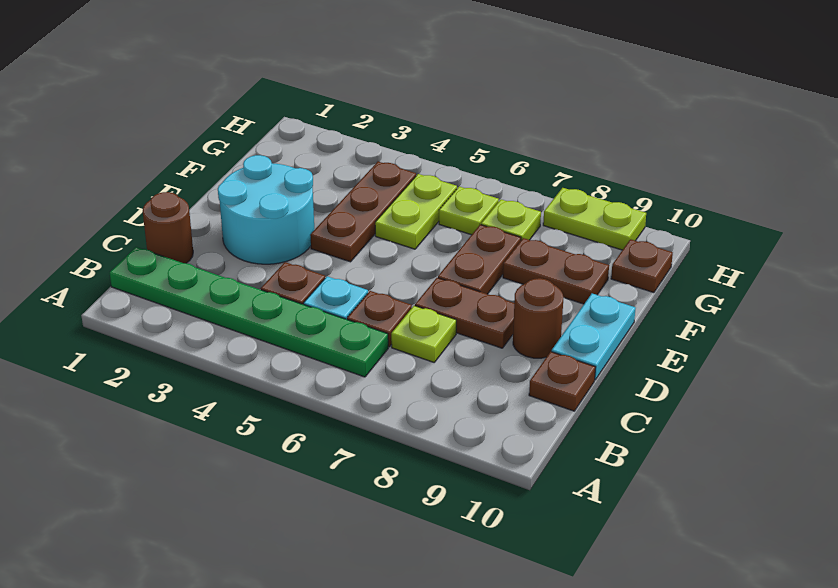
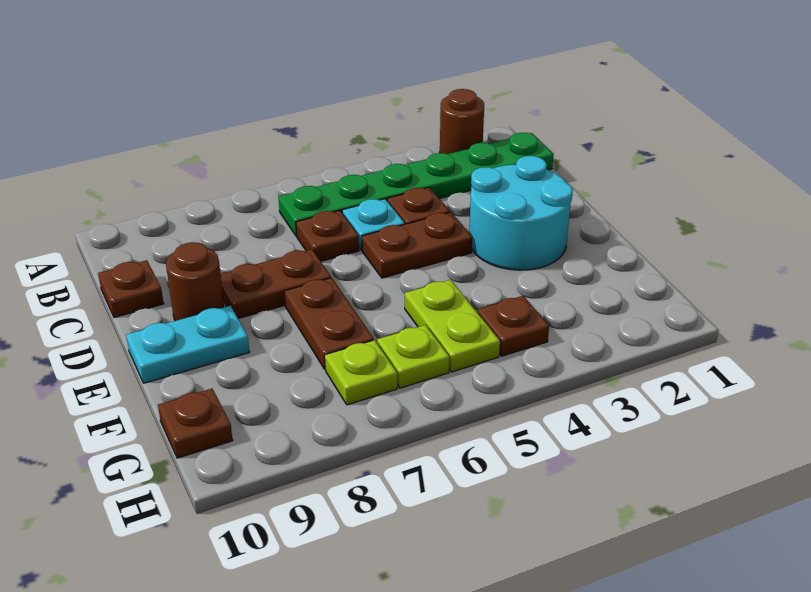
brown 1x1 round brick [143,192,193,263] -> brown 1x1 round brick moved to [440,89,484,154]
lime 1x1 plate [391,306,456,362] -> none
cyan 1x2 plate [552,294,636,380] -> cyan 1x2 plate turned to [126,306,249,383]
brown 1x3 plate [310,162,416,262] -> brown 1x1 plate [477,296,549,356]
brown 1x2 plate [503,238,609,304] -> brown 1x2 plate moved to [362,212,472,278]
lime 1x2 plate [543,188,646,250] -> none

